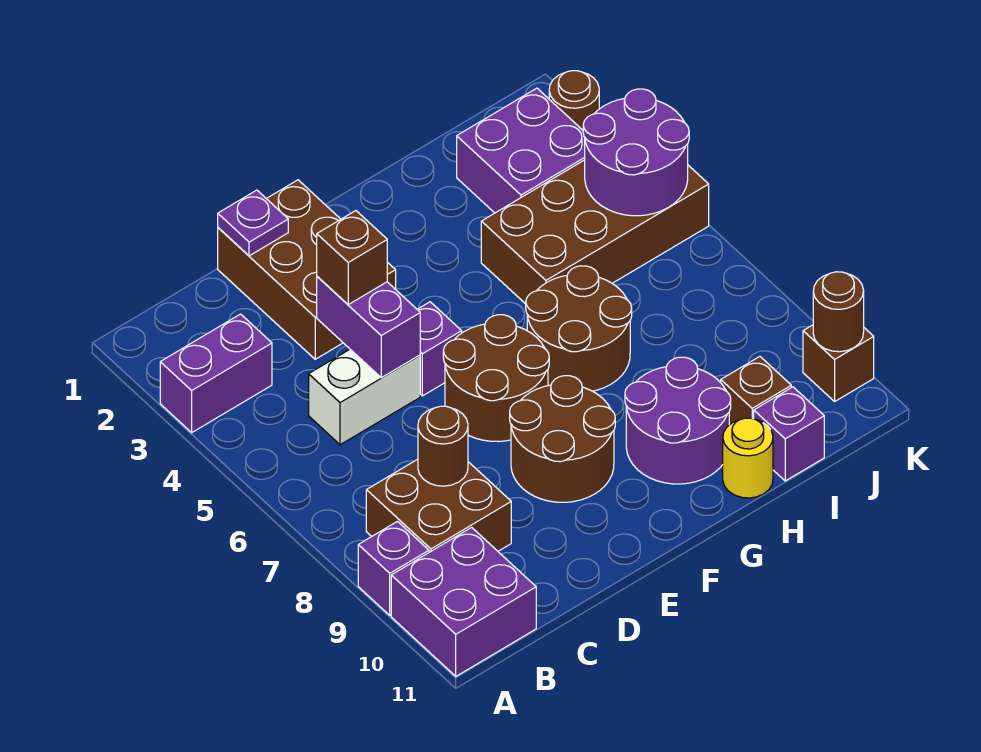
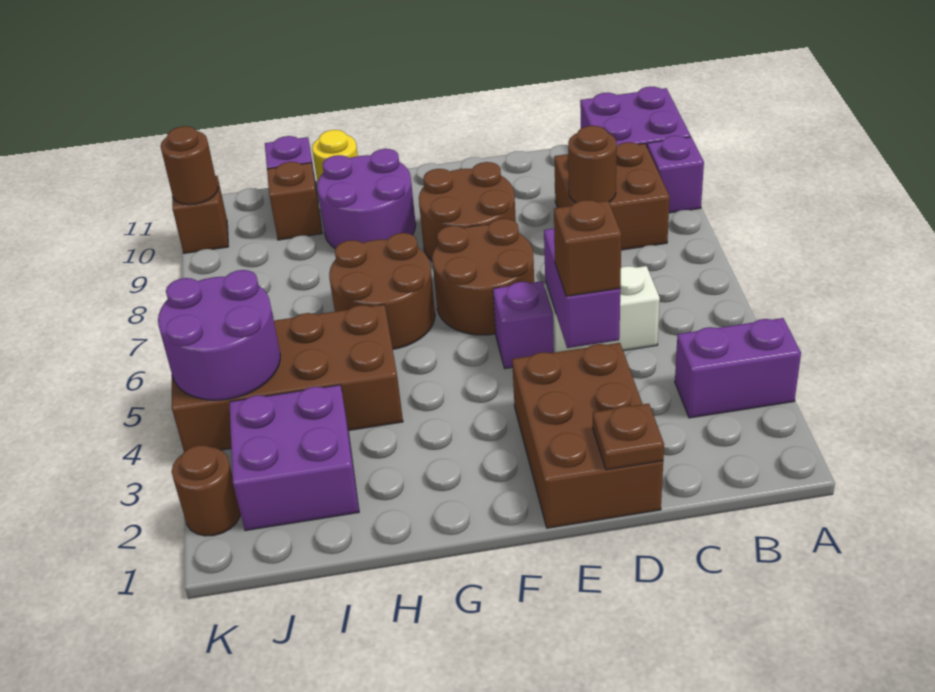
purple 1x1 plate [218,190,288,256] -> brown 1x1 plate [593,404,664,470]

